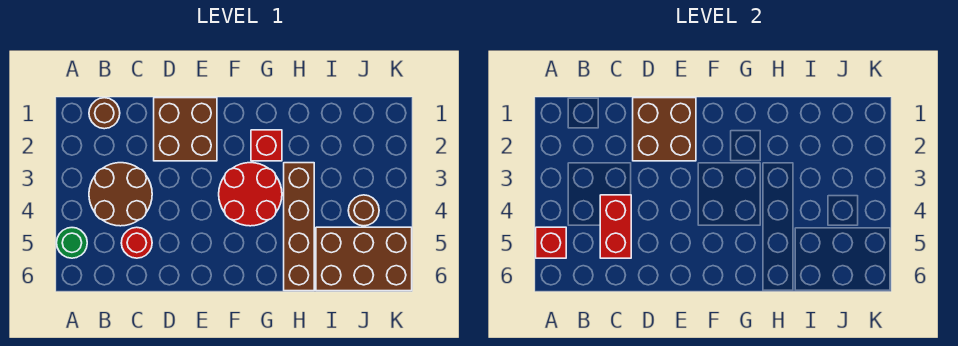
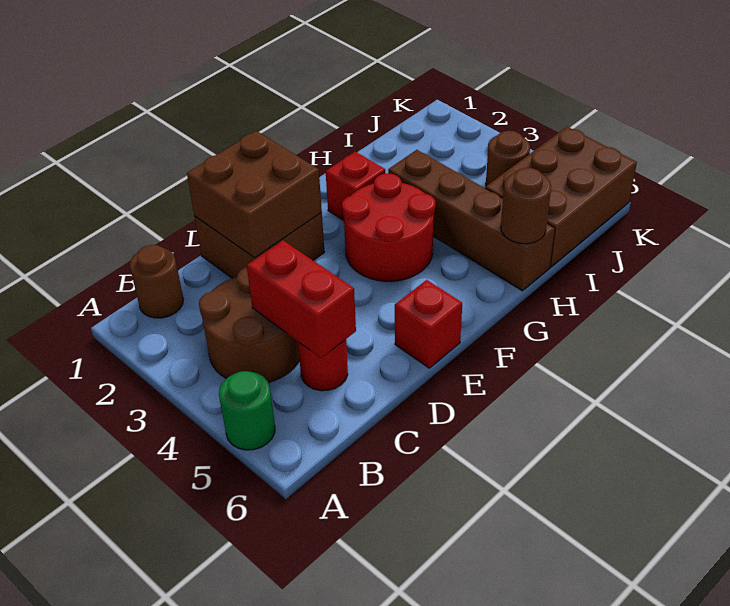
red 1x1 brick [536,227,566,258] -> red 1x1 brick moved to [395,280,462,368]
none -> brown 1x1 round brick [501,168,551,244]

